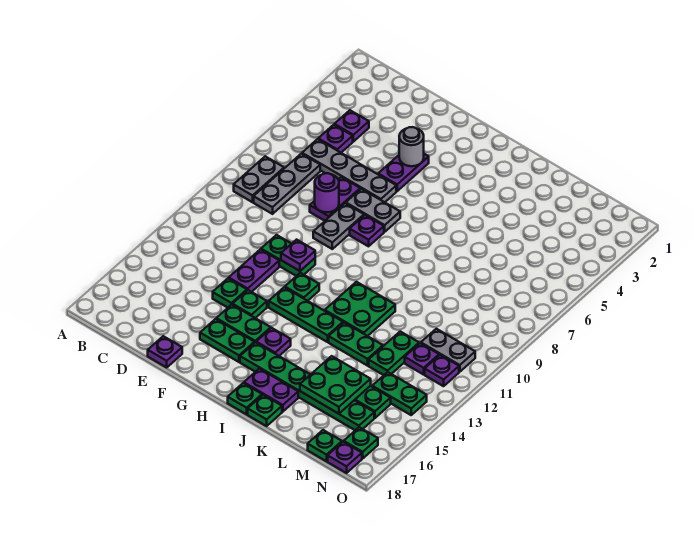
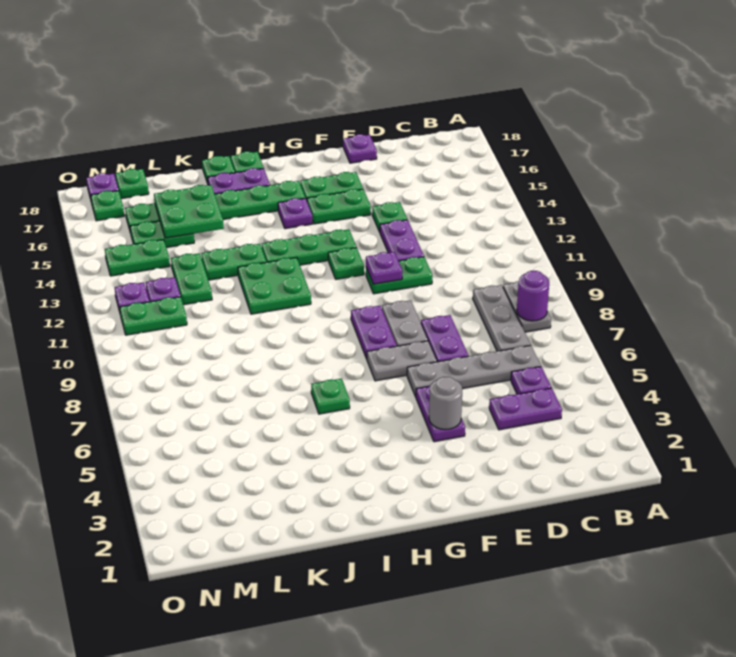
purple 1x1 plate [334,110,369,142] -> purple 1x2 plate [489,388,562,430]
purple 1x1 round brick [315,173,339,212] -> purple 1x1 round brick moved to [517,271,549,321]
green 1x1 plate [232,290,267,318] -> green 1x1 plate moved to [311,379,350,414]
purple 1x1 plate [350,215,384,246] -> purple 1x2 plate [351,306,397,359]
grey 1x2 plate [421,329,475,372] -> green 1x2 plate [120,297,187,335]

